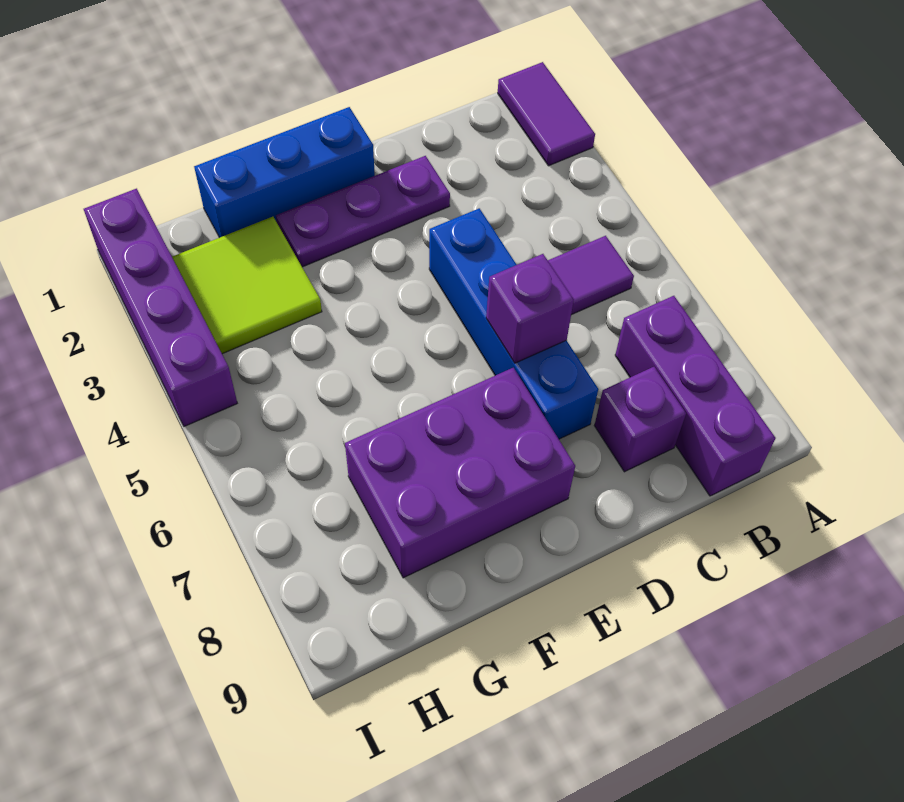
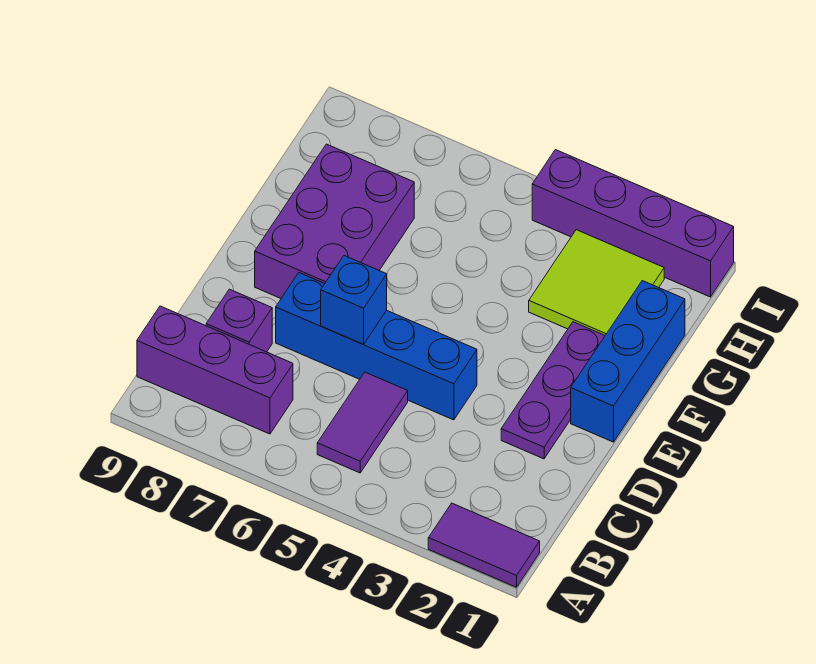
purple 1x1 brick [486,254,574,363] -> blue 1x1 brick [321,256,387,344]

